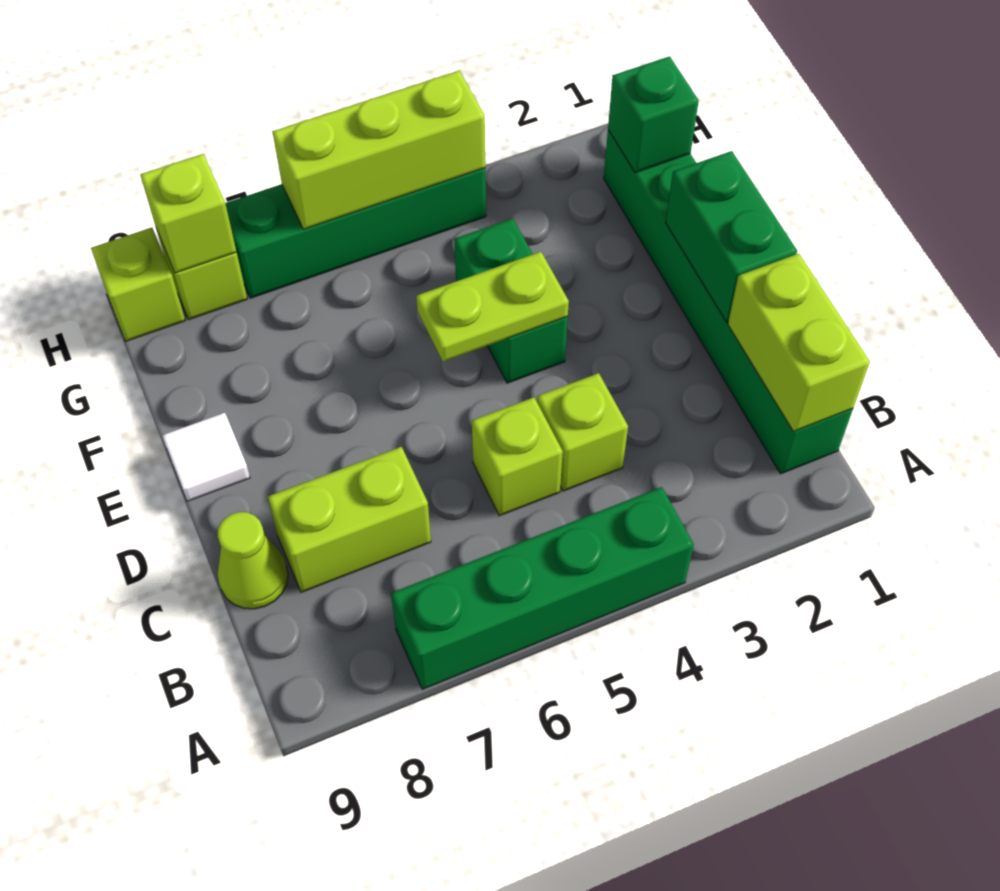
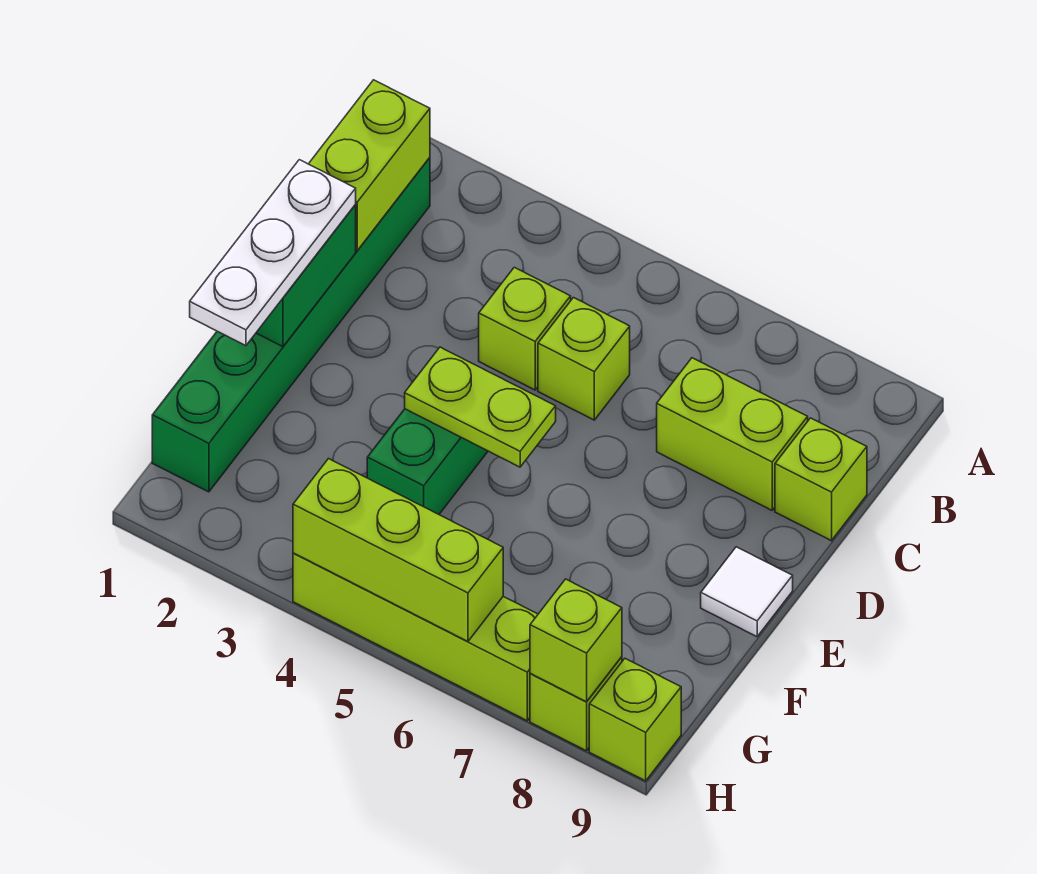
green 1x4 brick [391,487,694,689] -> none
lime 1x1 cone [218,512,288,609] -> lime 1x1 brick [775,418,867,541]
none -> white 1x3 plate [190,160,356,346]
green 1x1 brick [608,56,699,172] -> none
green 1x4 brick [225,168,486,298] -> lime 1x4 brick [293,553,538,721]

